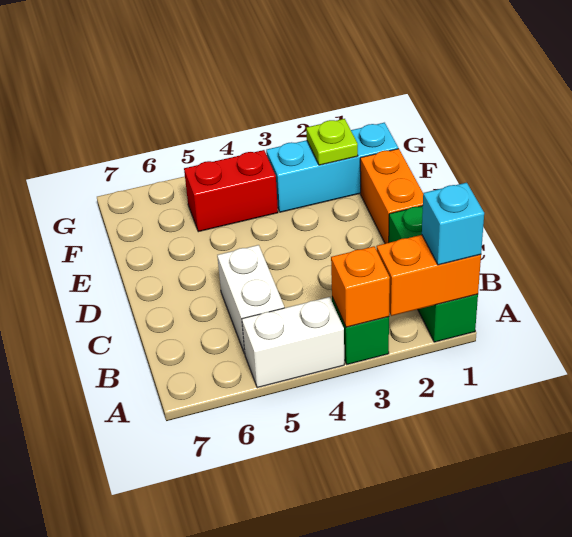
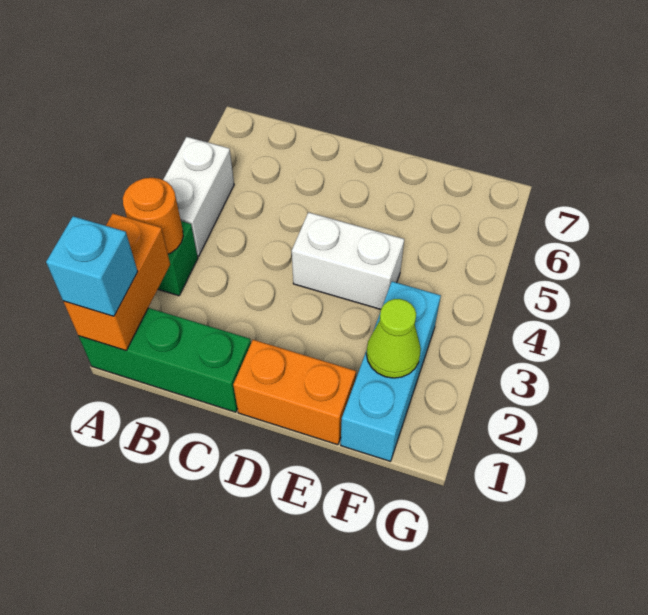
orange 1x1 brick [331,246,390,327] -> orange 1x1 round brick [123,178,183,254]
white 1x2 brick [217,245,284,354] -> white 1x2 brick moved to [292,212,404,309]
lime 1x1 plate [306,119,358,165] -> lime 1x1 cone [366,299,421,378]
red 1x2 brick [184,150,278,232] -> none

